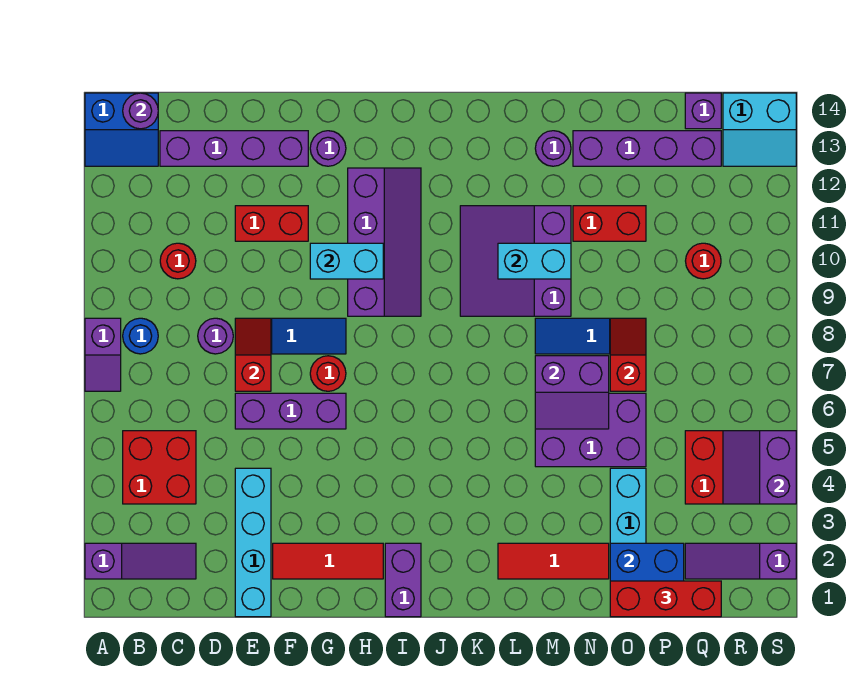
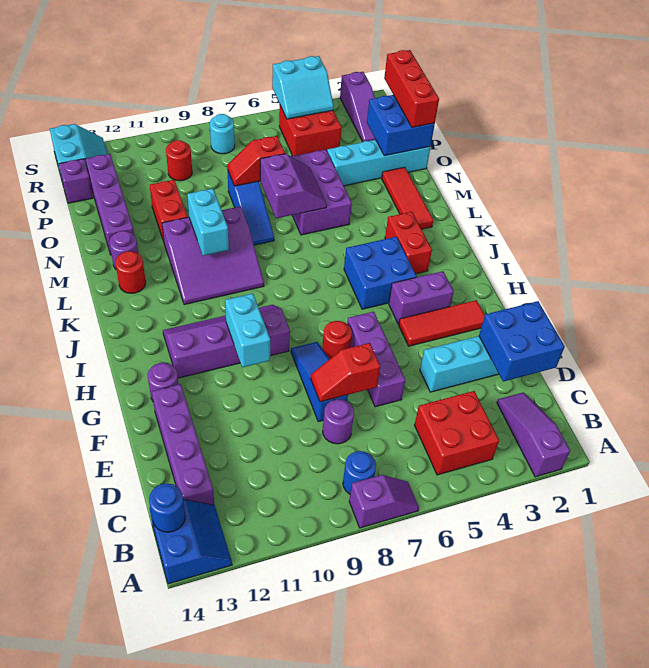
purple 1x1 round brick [123,93,158,129] -> blue 1x1 round brick [149,484,185,532]
red 1x1 round brick [160,243,196,279] -> red 1x1 round brick moved to [115,251,146,293]
none -> blue 2x2 brick [479,301,565,382]
red 1x2 brick [235,206,308,241] -> red 1x2 brick moved to [385,212,432,274]
red 1x3 tile [273,543,383,579] -> red 1x3 tile turned to [399,300,485,346]
purple 1x2 brick [385,543,421,617] -> purple 1x2 brick moved to [389,271,454,324]
none -> blue 2x2 brick [344,237,417,309]
purple 2x2 slope [723,431,796,504] -> cyan 2x2 slope [272,56,334,119]
none -> cyan 1x1 round brick [210,114,235,154]

